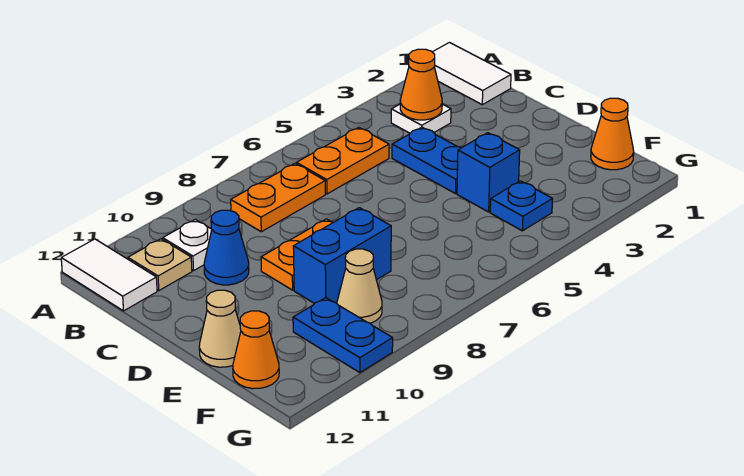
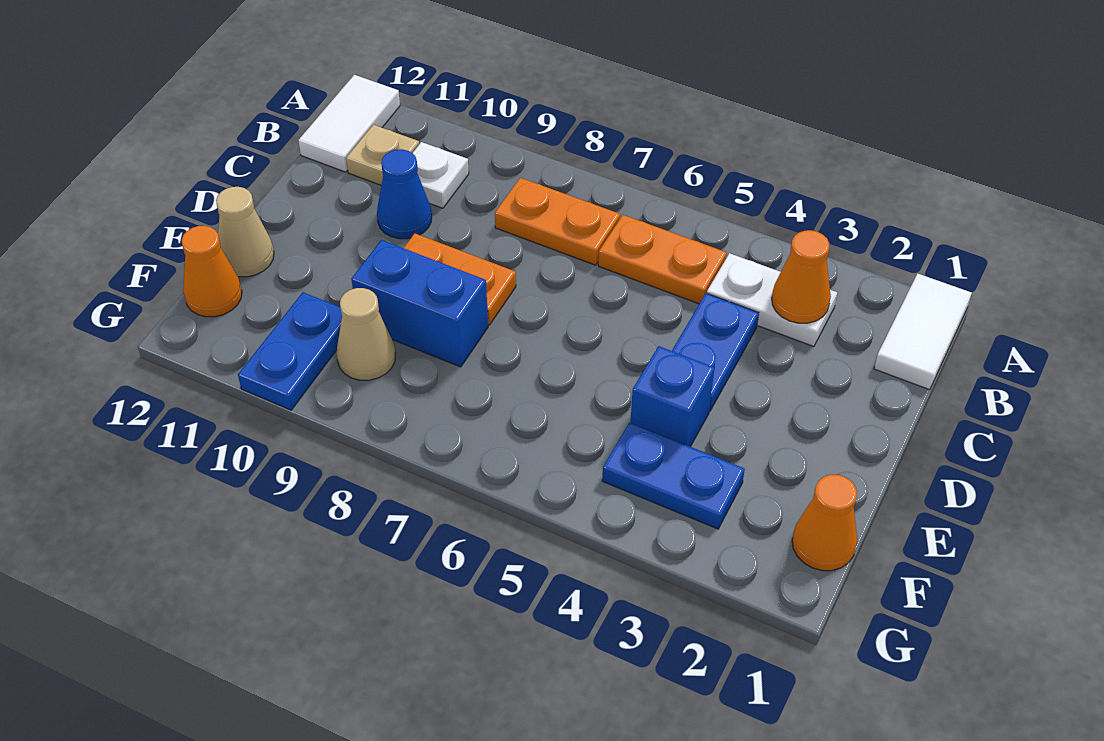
white 1x1 plate [391,104,451,133] -> white 1x2 plate [707,253,837,347]
blue 1x1 plate [490,181,552,231] -> blue 1x2 plate [602,423,745,529]

